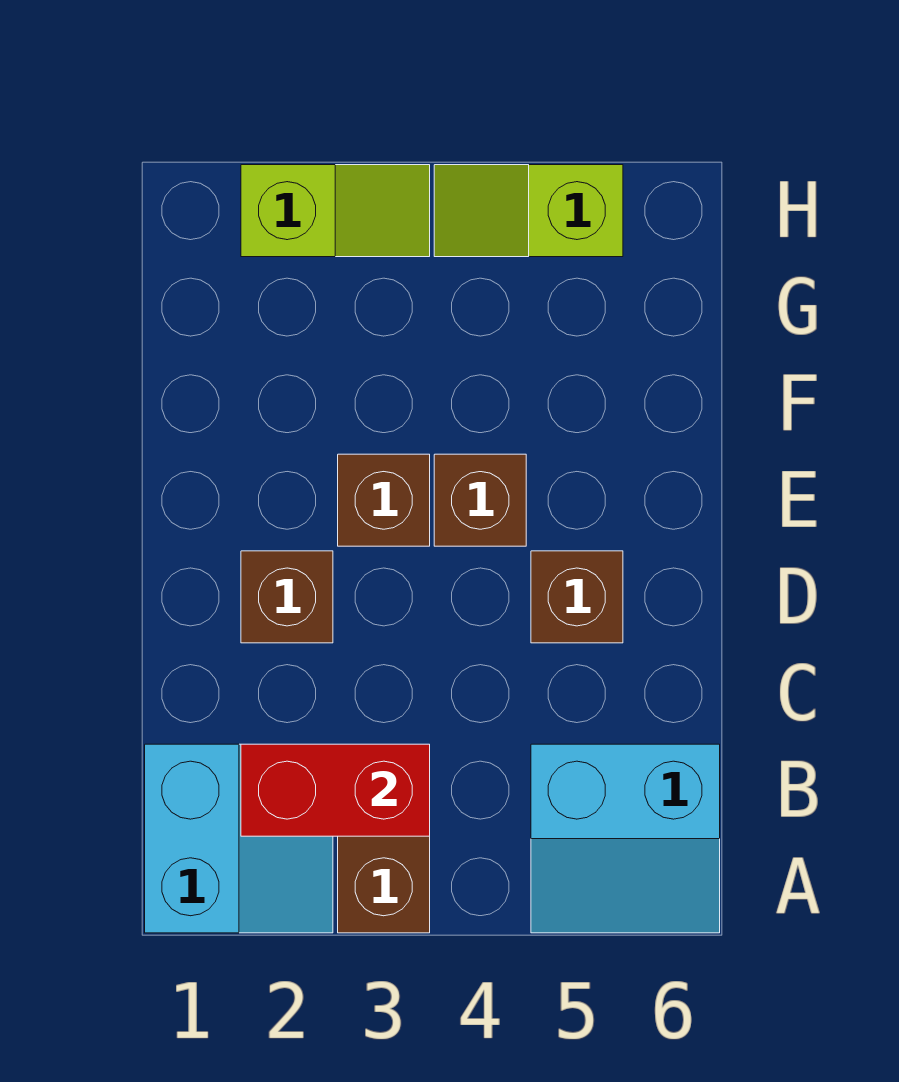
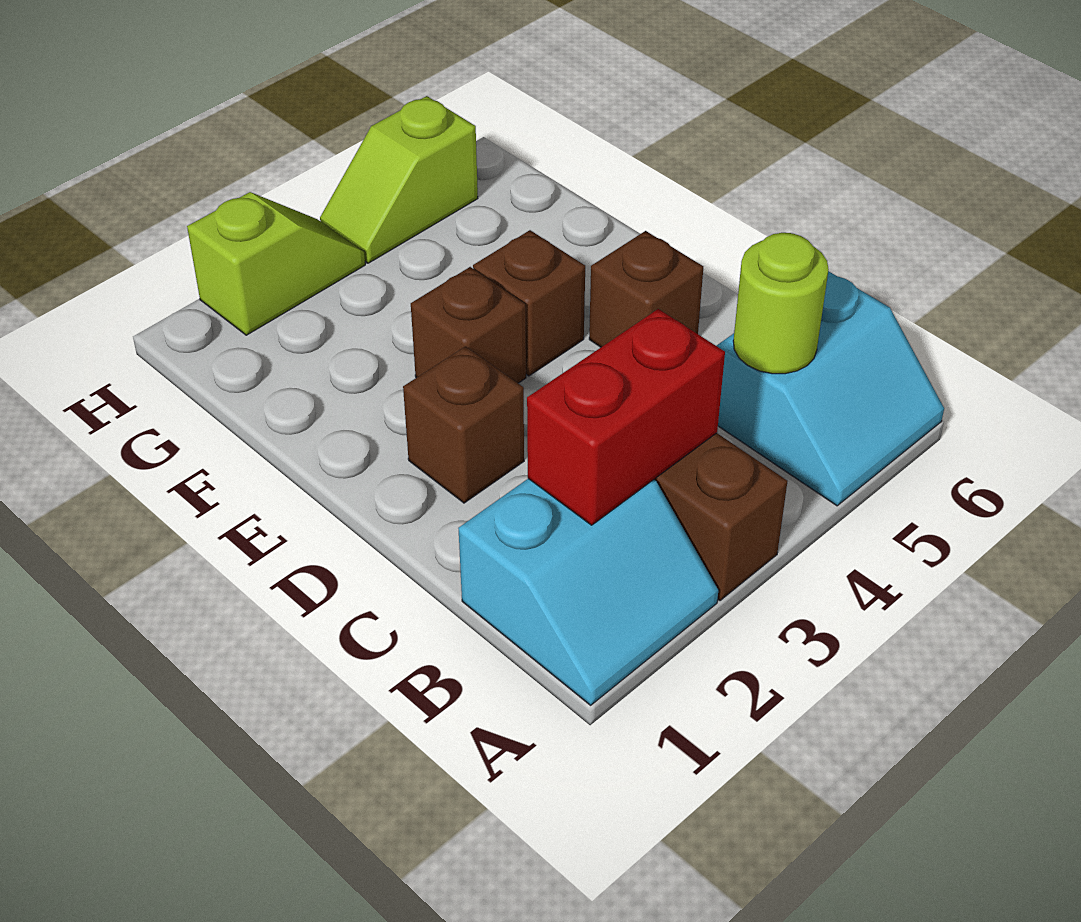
cyan 2x2 slope [145,744,333,933] -> cyan 2x2 slope turned to [458,479,718,705]
none -> lime 1x1 round brick [733,233,829,374]

